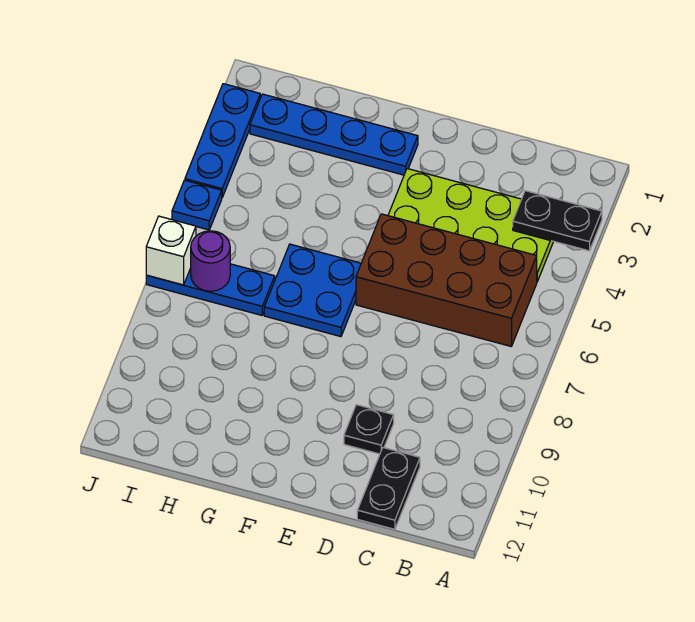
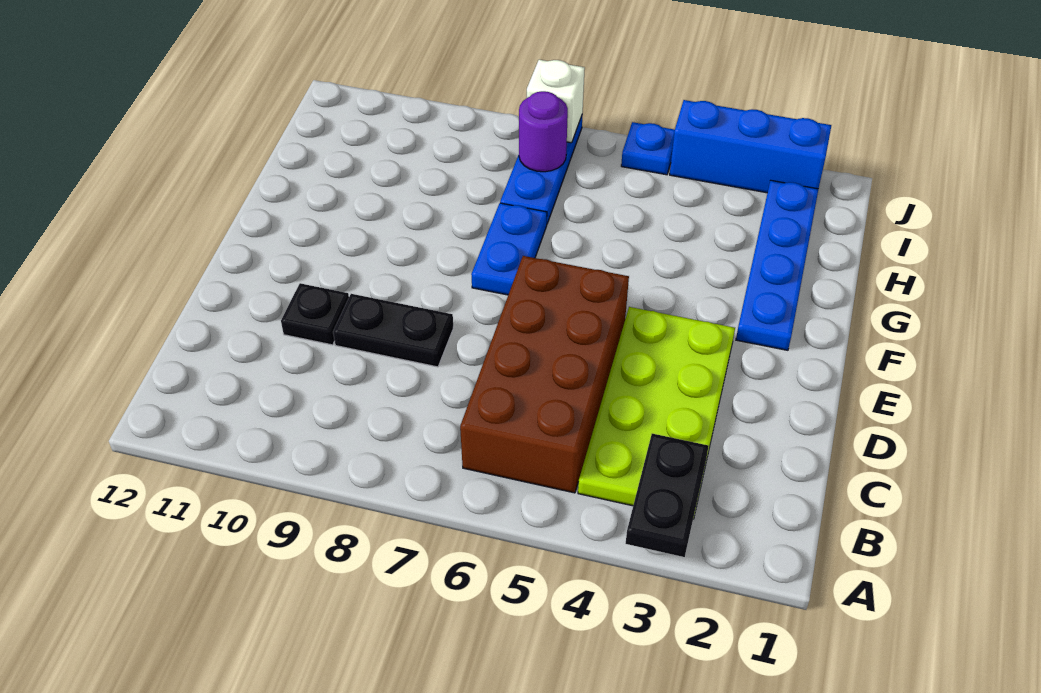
black 1x2 plate [357,448,420,529] -> black 1x2 plate moved to [333,294,453,367]
blue 2x2 plate [264,244,361,337] -> blue 1x2 plate [471,203,547,295]
blue 1x3 plate [185,84,260,197] -> blue 1x3 brick [670,100,831,193]

